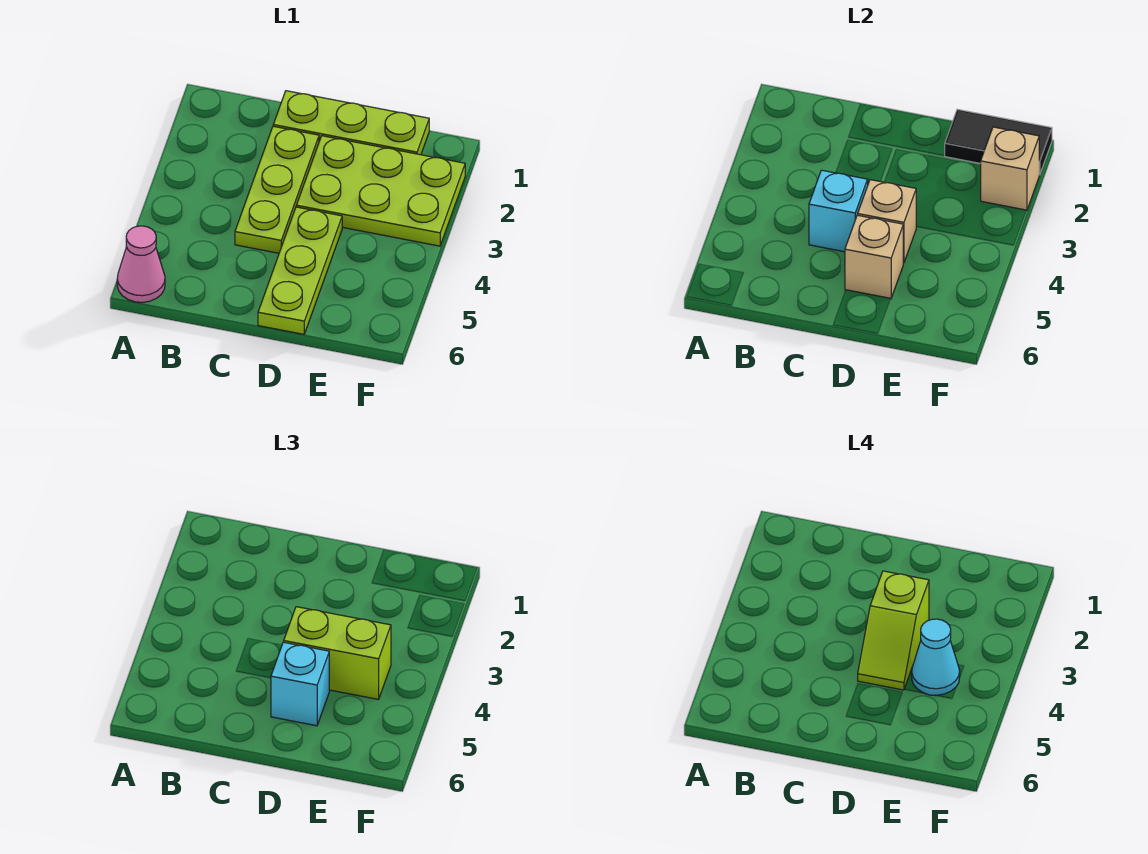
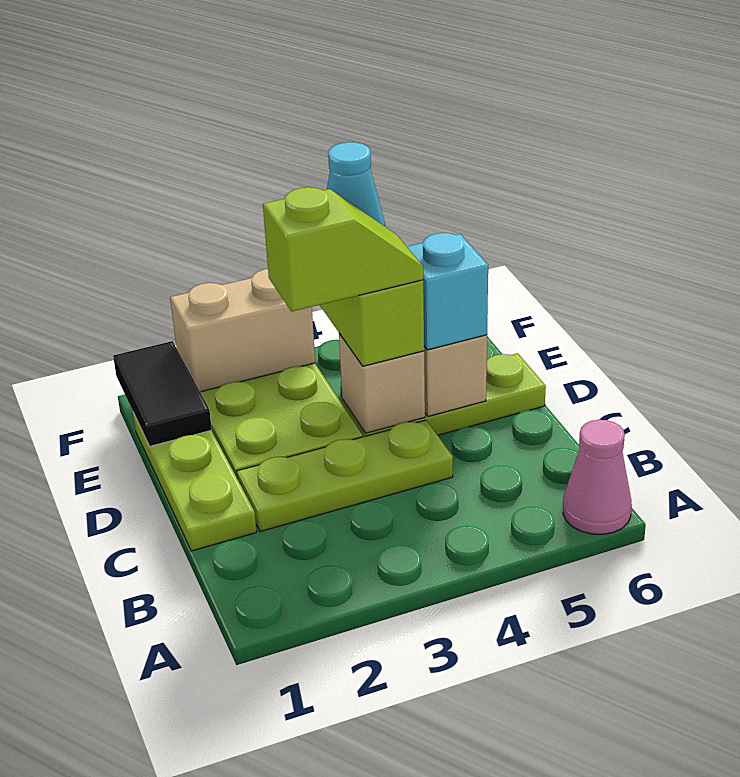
cyan 1x1 brick [809,170,868,252] -> none
tan 1x1 brick [981,127,1039,210] -> tan 1x2 brick [170,269,315,392]

